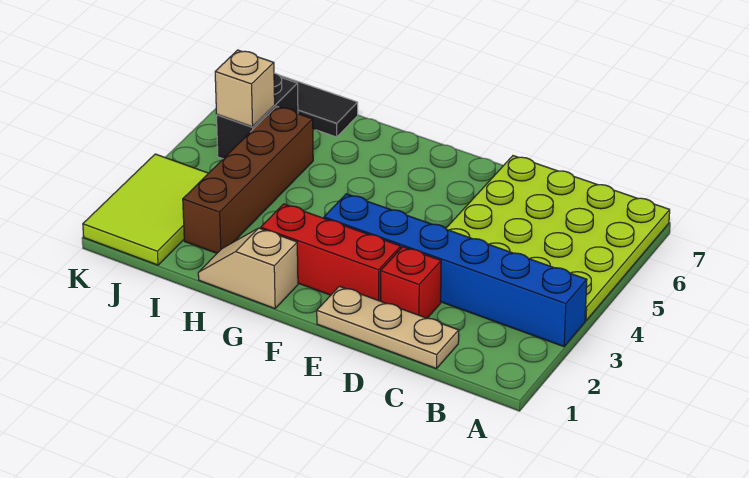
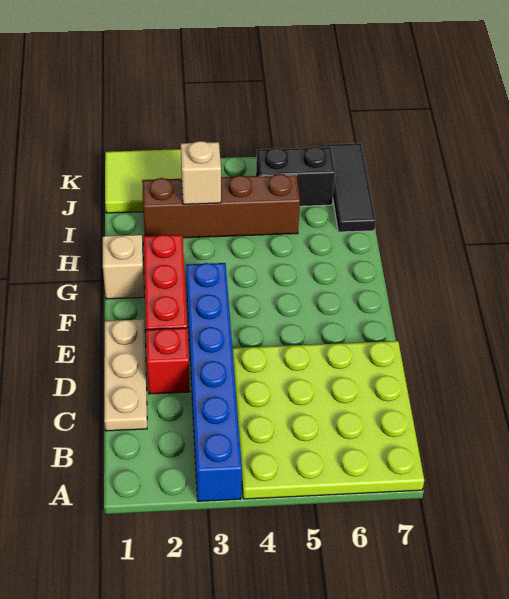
tan 1x1 brick [215,50,275,127] -> tan 1x1 brick moved to [181,141,221,204]

